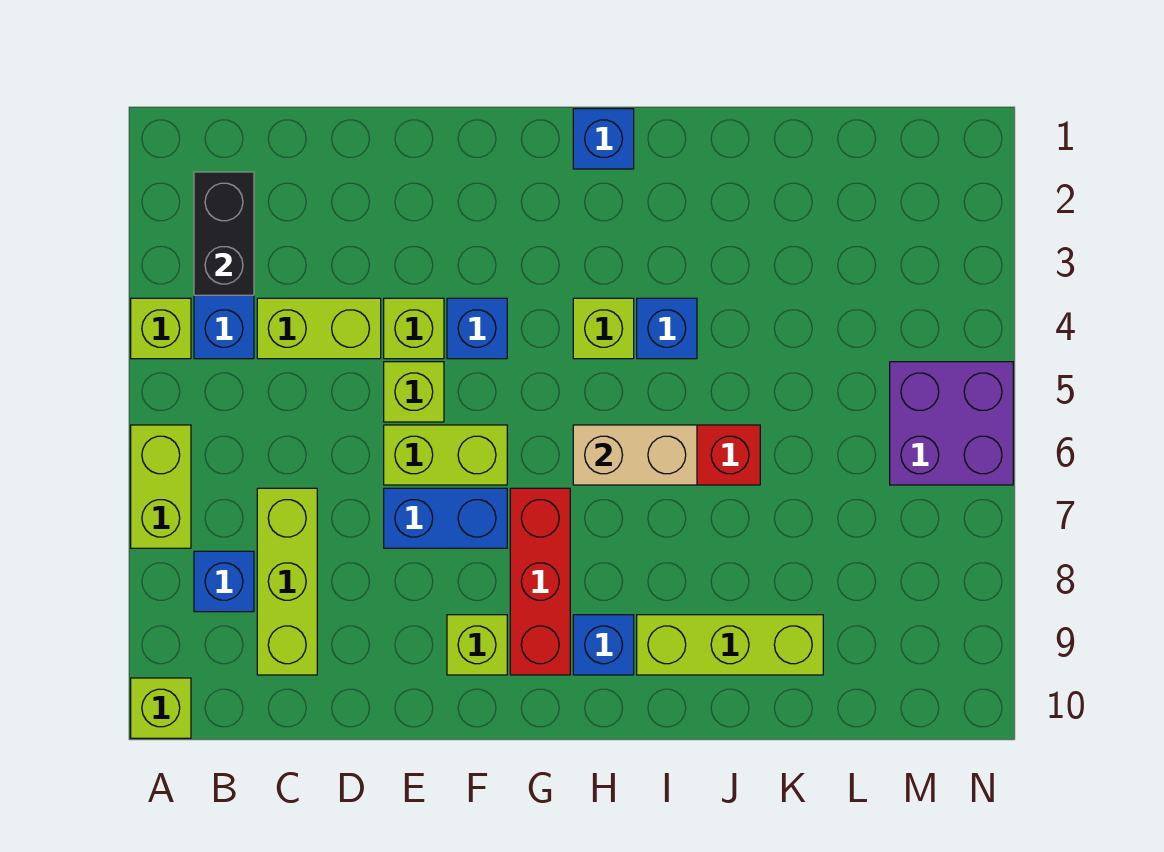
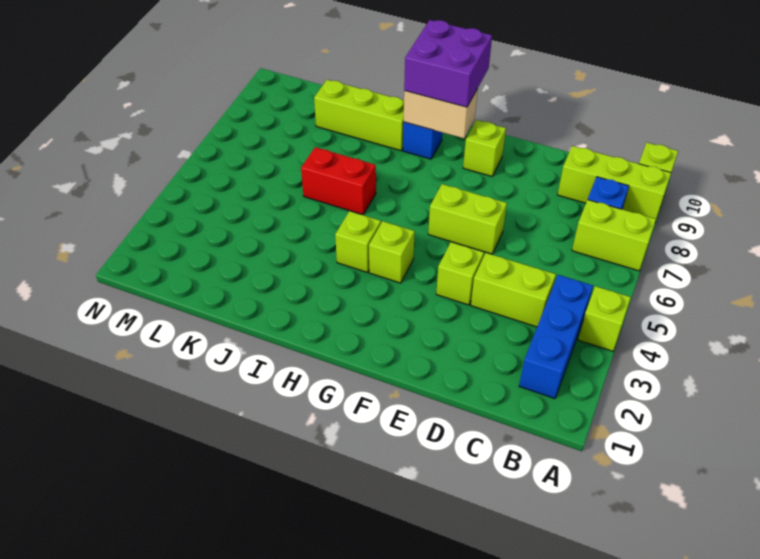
lime 1x2 brick [131,425,191,548] -> lime 1x2 brick turned to [572,200,656,271]
black 1x2 brick [194,172,254,295] -> none
lime 1x3 brick [257,488,317,675] -> lime 1x3 brick turned to [558,146,671,219]
lime 1x1 brick [384,362,444,422] -> lime 1x1 brick moved to [369,221,415,283]
blue 1x2 brick [384,488,507,548] -> none
blue 1x1 brick [447,298,507,359] -> none
red 1x3 brick [510,488,570,675] -> none
blue 1x1 brick [573,109,634,169] -> none
tan 1x2 brick [573,425,697,485] -> tan 1x2 brick moved to [404,89,478,138]
blue 1x1 brick [637,298,697,359] -> none
purple 2x2 brick [890,362,1013,485] -> purple 2x2 brick moved to [404,20,492,107]

